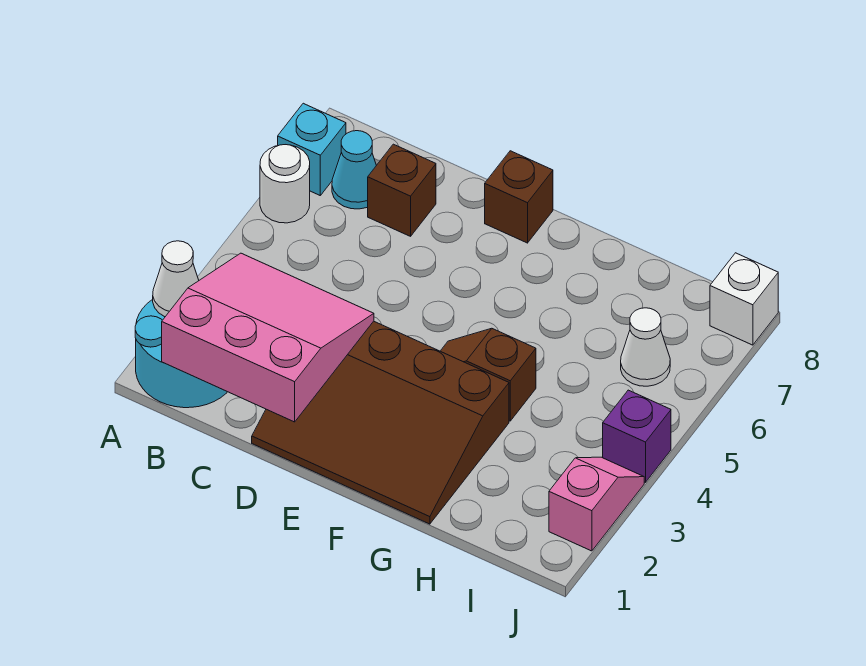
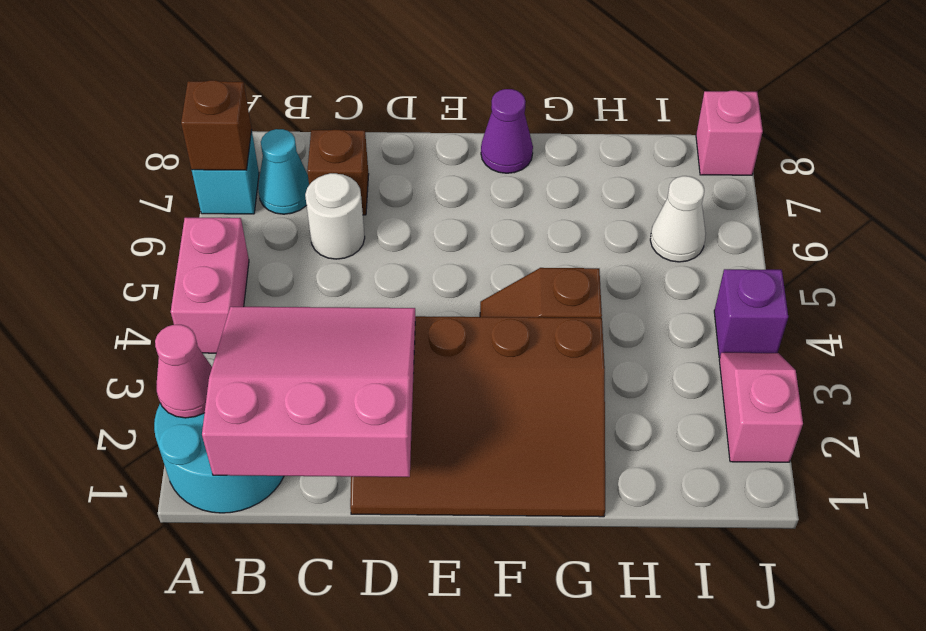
white 1x1 cone [153,241,199,317] -> pink 1x1 cone [155,325,212,418]
none -> pink 1x2 brick [171,218,249,353]
white 1x1 round brick [260,145,310,223] -> white 1x1 round brick moved to [305,173,365,259]
brown 1x1 brick [485,151,553,243] -> brown 1x1 brick moved to [181,80,252,170]
none -> purple 1x1 cone [481,89,533,173]
white 1x1 brick [710,253,778,345] -> pink 1x1 brick [696,91,763,175]

